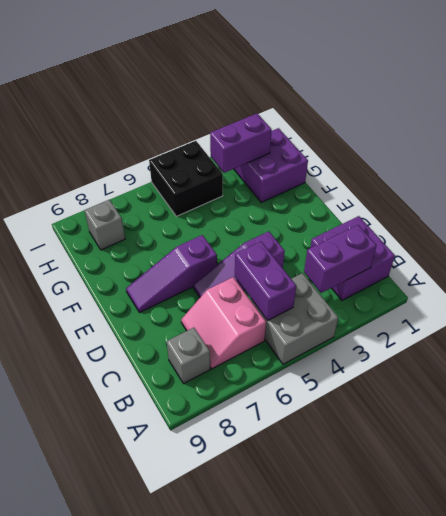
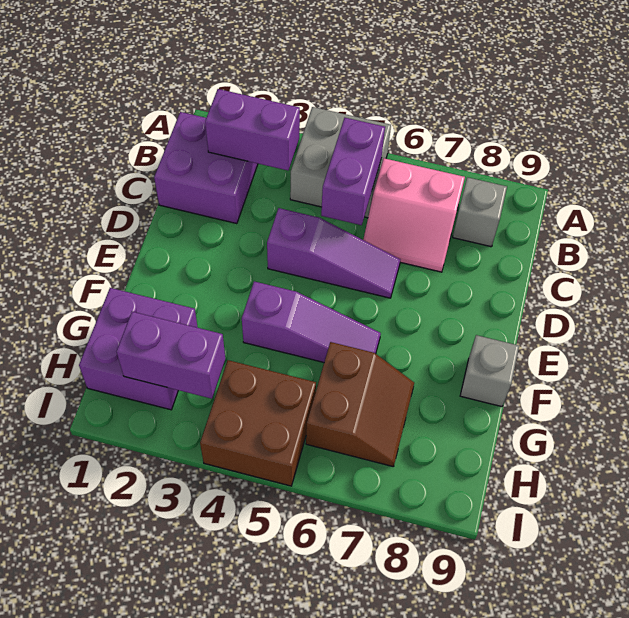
pink 2x2 slope [181,277,266,369] -> pink 2x2 slope turned to [363,158,465,272]
purple 1x3 slope [126,235,217,313] -> purple 1x3 slope moved to [242,281,381,362]
none -> brown 2x2 slope [306,342,414,467]
black 2x2 brick [149,141,223,216] -> brown 2x2 brick [200,360,316,486]
grey 1x1 brick [84,200,125,250] -> grey 1x1 brick moved to [460,335,519,407]

